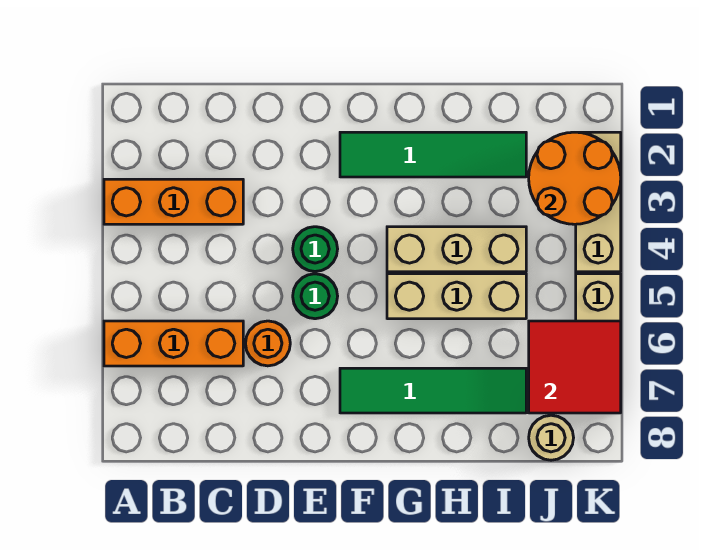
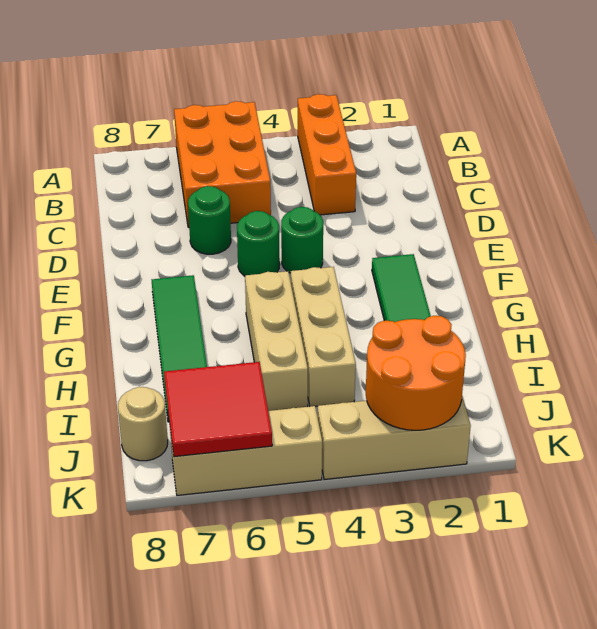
orange 1x3 brick [104,321,243,366] -> orange 2x3 brick [174,101,271,227]
orange 1x1 round brick [246,321,290,366] -> green 1x1 round brick [188,186,231,254]

